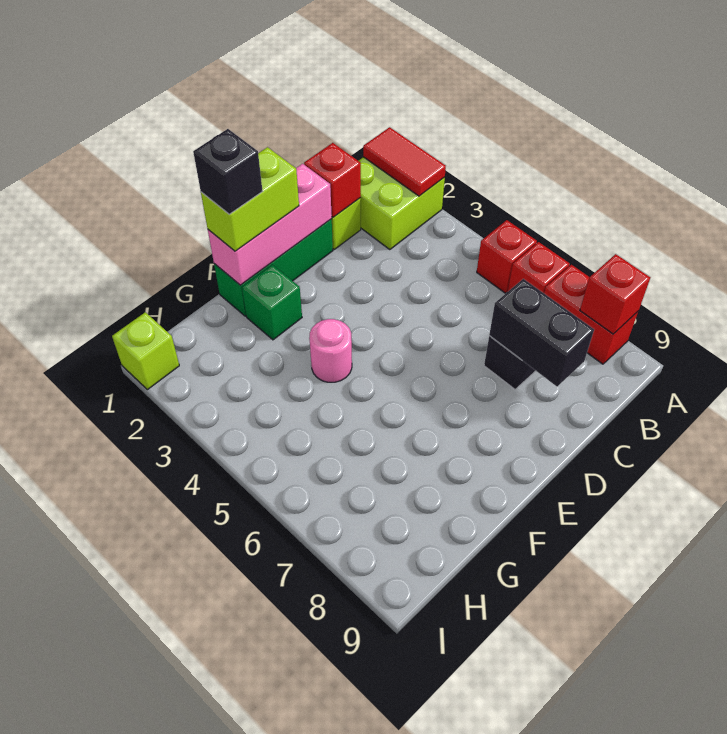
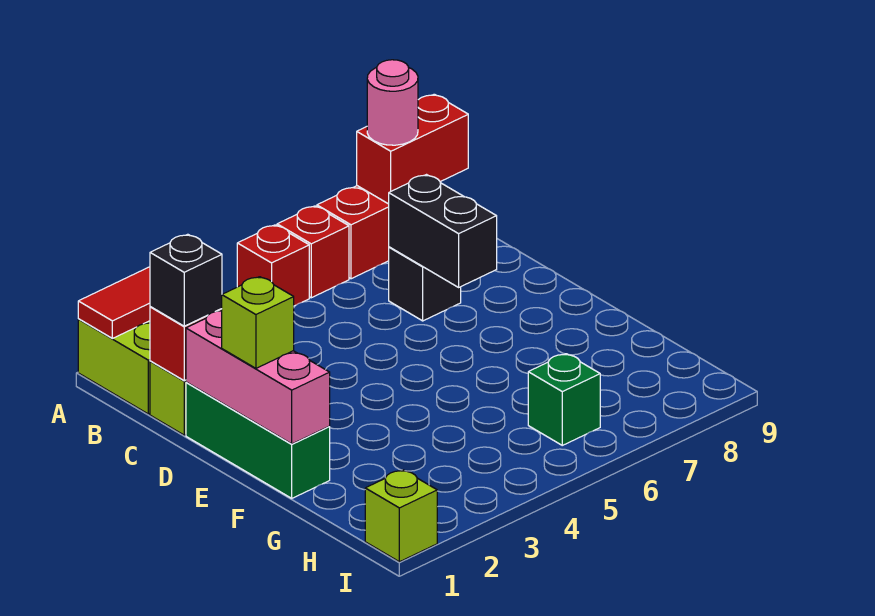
red 1x1 brick [580,254,651,334] -> red 1x2 brick [357,94,468,204]
black 1x2 brick [489,279,594,386] -> black 1x2 brick turned to [389,175,497,287]
lime 1x2 brick [201,147,299,251] -> lime 1x1 brick [222,277,294,368]
black 1x1 brick [193,129,263,214] -> black 1x1 brick moved to [150,234,222,326]
green 1x1 brick [242,265,302,340] -> green 1x1 brick moved to [528,354,600,445]
pink 1x1 round brick [309,319,352,382] -> pink 1x1 round brick moved to [367,60,418,145]

